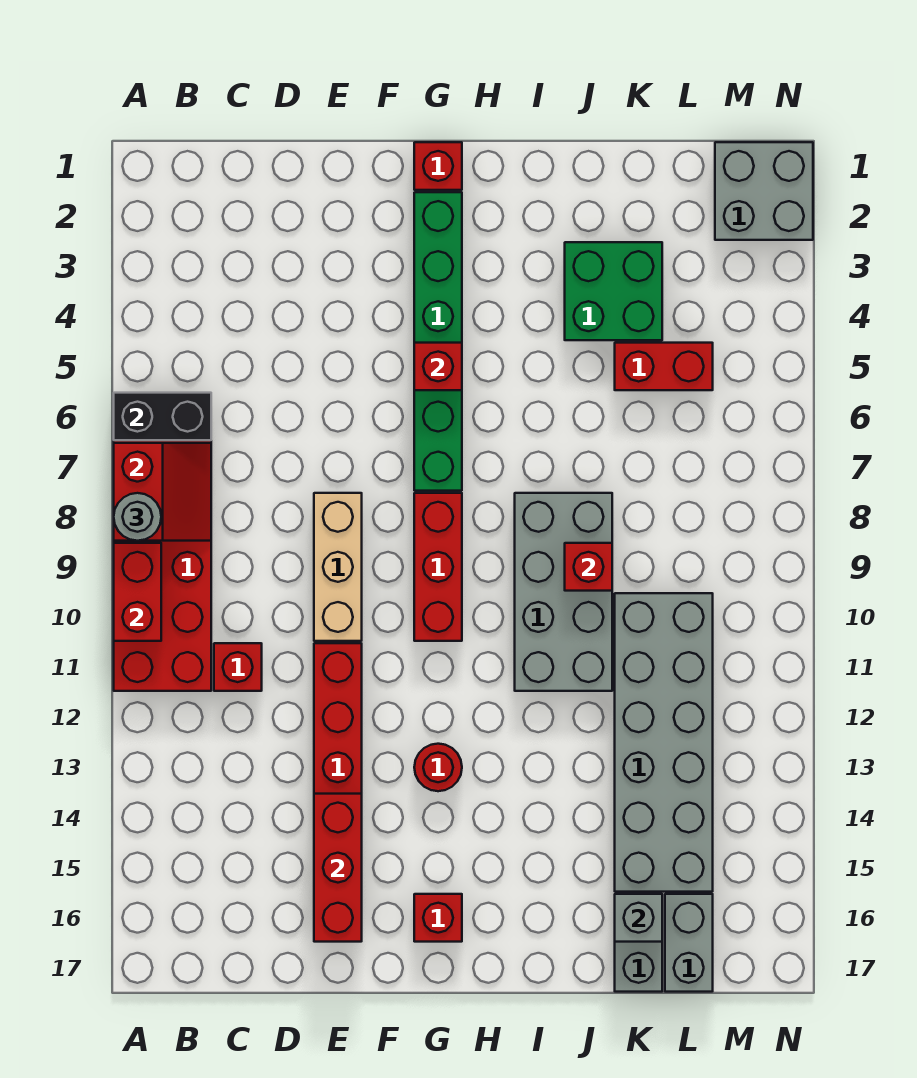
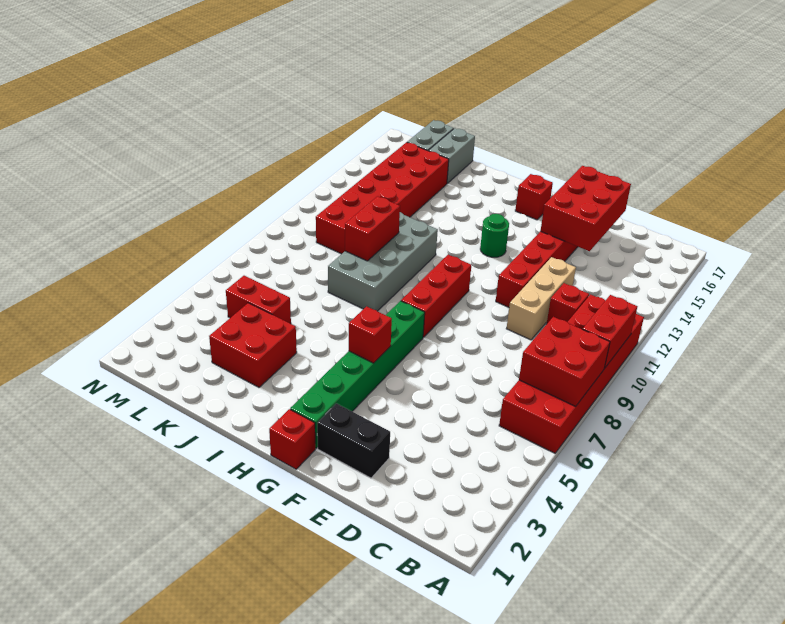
black 1x2 brick [114,393,211,440] -> black 1x2 brick moved to [317,403,390,478]
red 2x2 slope [114,443,211,541] -> red 2x2 brick [519,317,610,406]
grey 1x1 round brick [114,493,161,541] -> none
tan 1x3 brick [314,493,362,641] -> tan 1x3 brick moved to [506,257,576,340]
red 1x3 brick [314,794,362,942] -> red 2x3 brick [541,166,631,251]
red 1x1 round brick [414,744,462,791] -> green 1x1 round brick [480,214,509,257]
green 2x2 brick [565,242,662,340] -> red 2x2 brick [209,303,297,387]
red 1x1 brick [565,543,612,591] -> red 1x2 brick [345,196,400,261]
grey 2x6 brick [615,593,713,892] -> red 2x6 brick [316,142,449,254]
grey 1x1 brick [615,894,662,942] -> none
grey 2x2 brick [715,142,813,240] -> none

